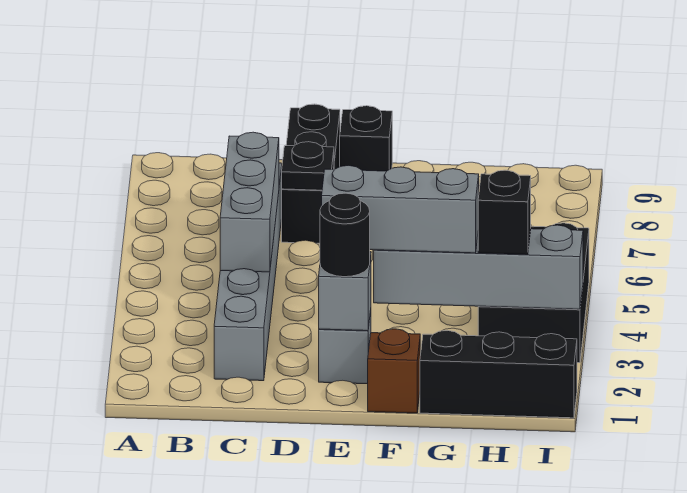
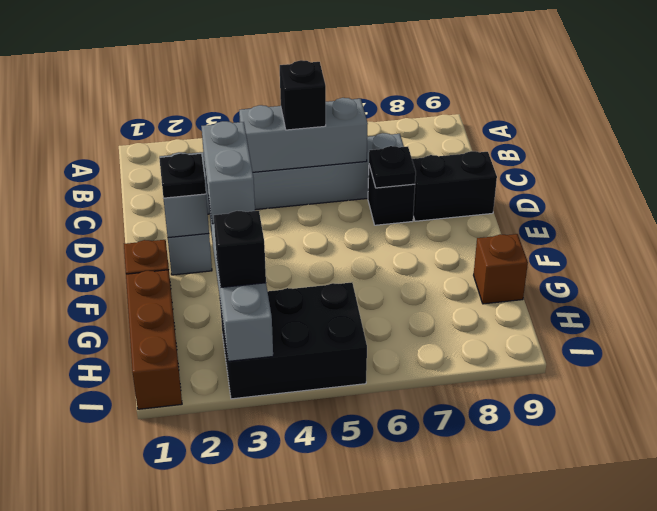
black 1x1 round brick [320,193,370,277] -> black 1x1 plate [159,153,206,198]
grey 1x3 brick [322,165,479,253] -> grey 1x2 brick [201,121,255,224]
black 1x1 brick [340,106,392,171] -> black 1x1 brick moved to [280,60,326,130]
black 1x3 brick [420,331,577,418] -> brown 1x3 brick [126,270,182,409]
none -> brown 1x1 brick [474,234,528,304]

